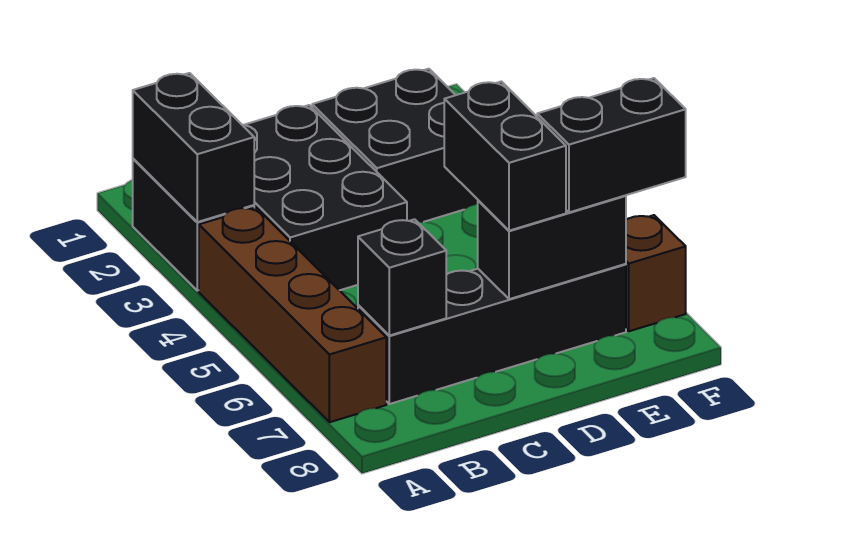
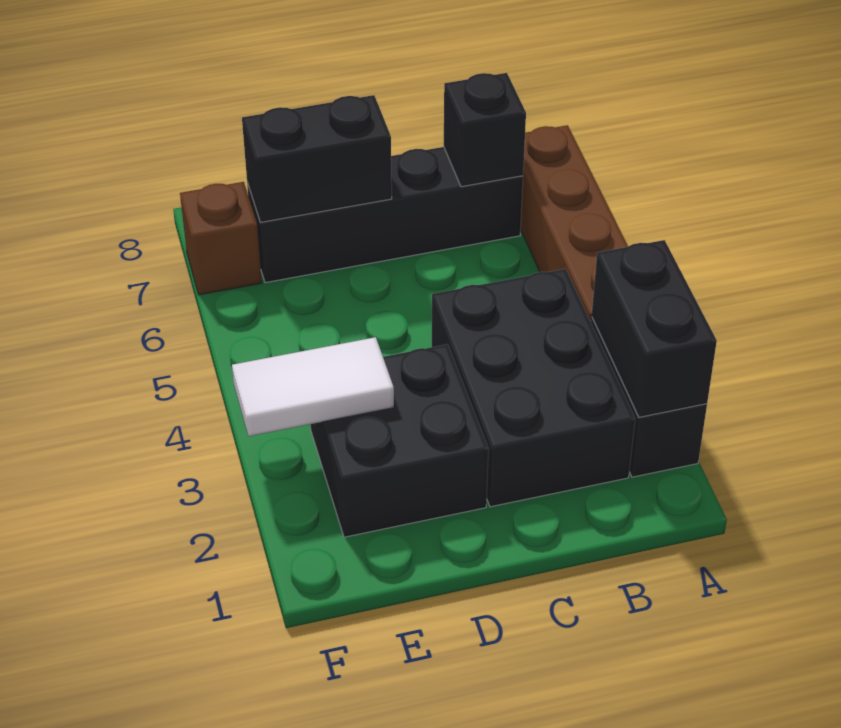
black 1x2 brick [444,81,566,231] -> none
none -> white 1x2 tile [232,337,394,436]
black 1x2 brick [537,78,686,212] -> none

